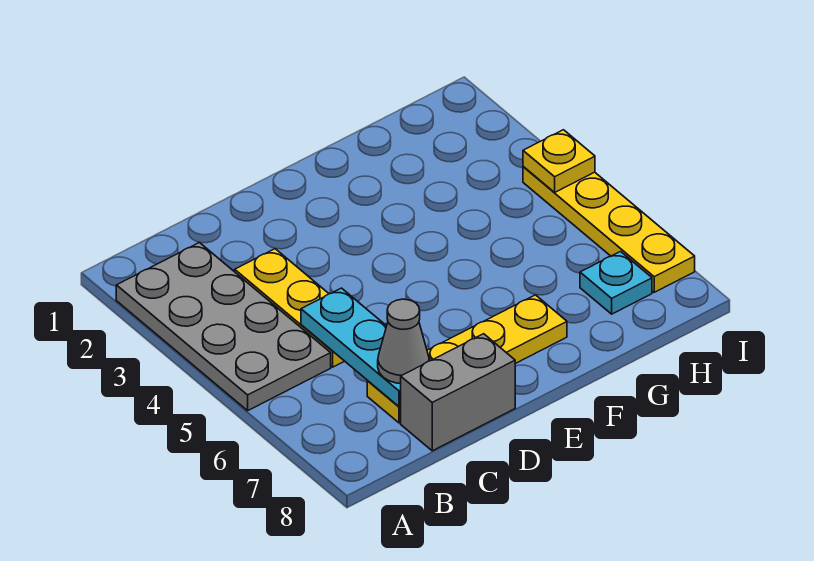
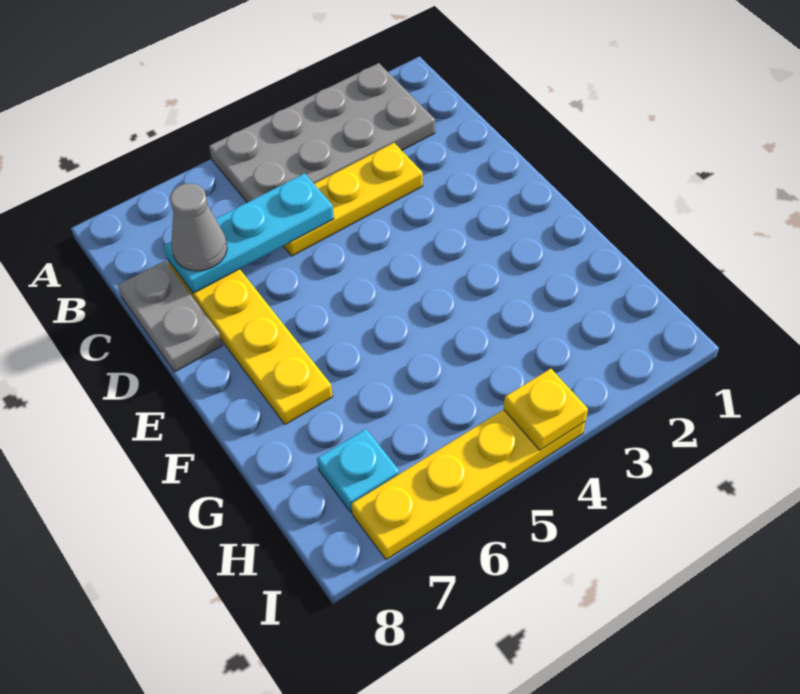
grey 1x2 brick [401,334,515,451] -> grey 1x2 plate [118,261,222,372]

